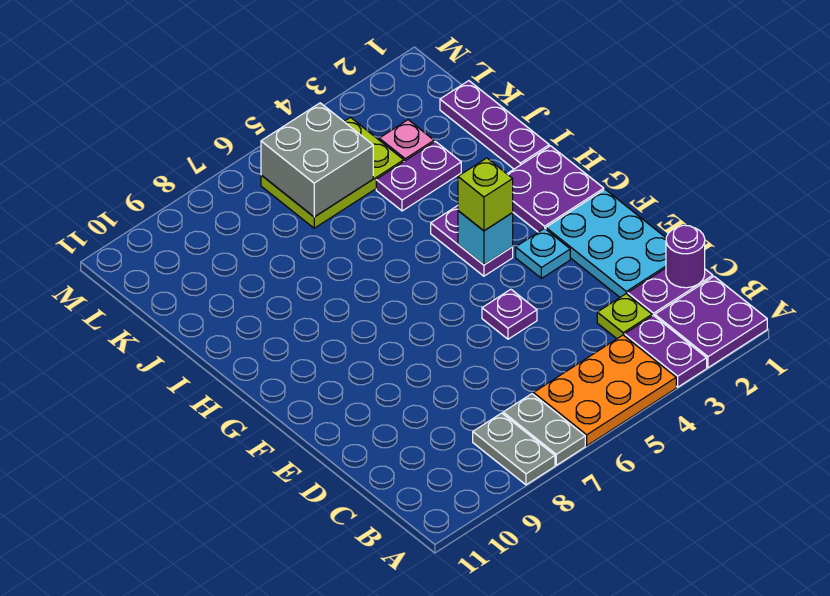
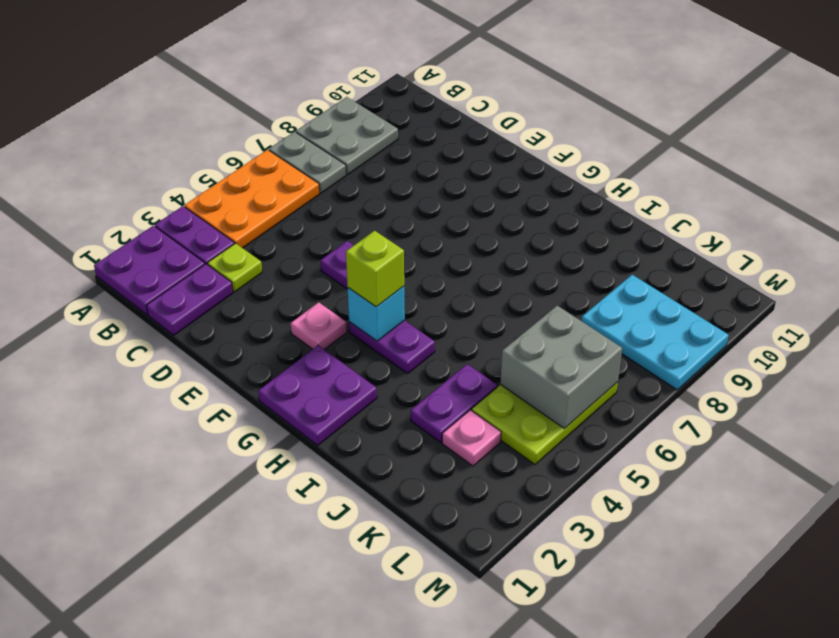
grey 1x2 plate [473,413,555,485] -> grey 2x2 plate [296,97,398,175]
purple 1x1 round brick [666,225,705,288] -> none
cyan 2x3 plate [546,190,666,297] -> cyan 2x3 plate moved to [582,275,728,390]
cyan 1x1 plate [516,228,570,278] -> pink 1x1 plate [291,302,347,350]
purple 1x3 plate [440,81,549,169] -> none

